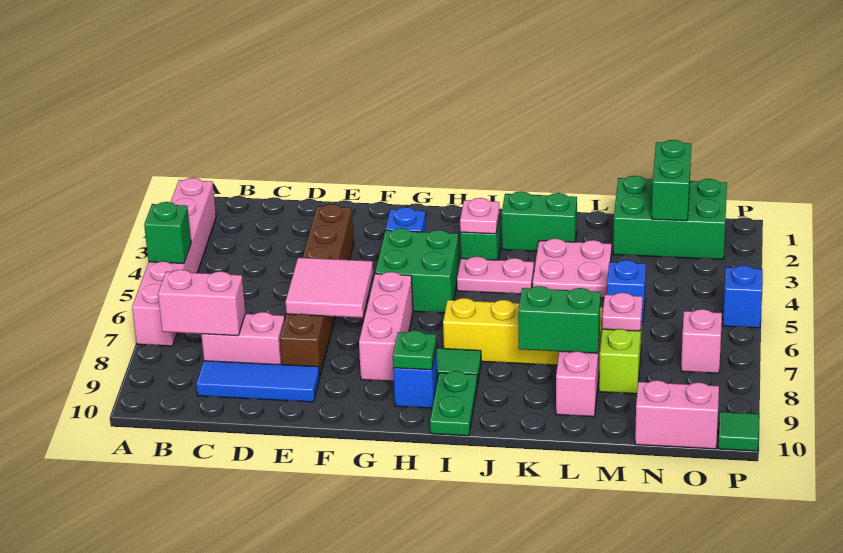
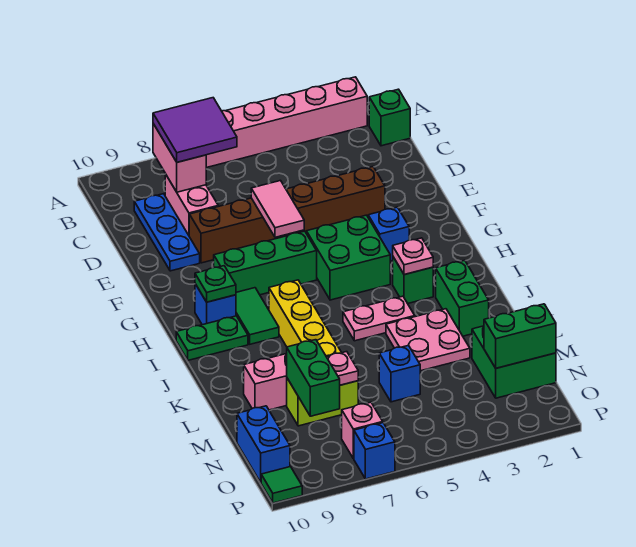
green 1x1 brick [144,202,191,264] -> green 1x1 brick moved to [369,89,410,146]
none -> purple 2x2 tile [153,98,237,162]
blue 1x3 tile [196,361,320,402] -> blue 1x3 plate [134,194,200,271]
pink 2x2 tile [285,258,373,318] -> pink 1x2 tile [251,181,304,237]
pink 1x3 brick [359,272,413,381] -> green 1x3 brick [214,231,317,295]
pink 1x2 plate [457,256,534,294] -> pink 1x2 plate turned to [343,296,415,341]
green 1x2 brick [518,286,601,353] -> green 1x2 brick moved to [287,340,340,416]
green 2x3 brick [613,176,727,259] -> green 2x2 brick [472,326,556,398]
pink 1x2 brick [635,380,719,449] -> blue 1x2 brick [237,406,290,482]
blue 1x1 brick [723,265,763,328] -> blue 1x1 brick moved to [354,423,395,479]

